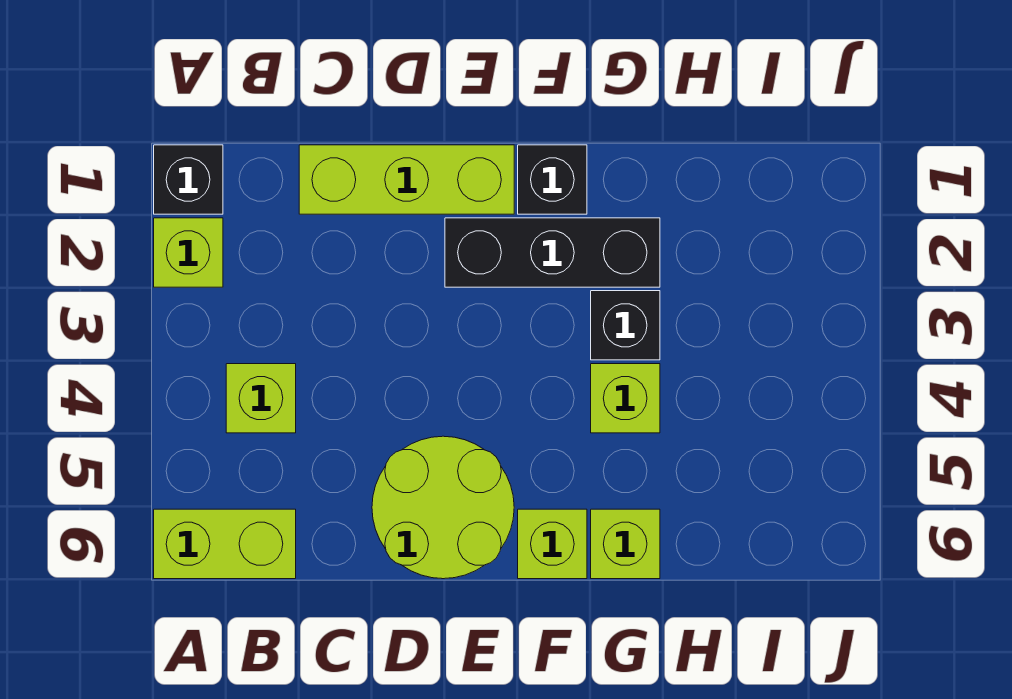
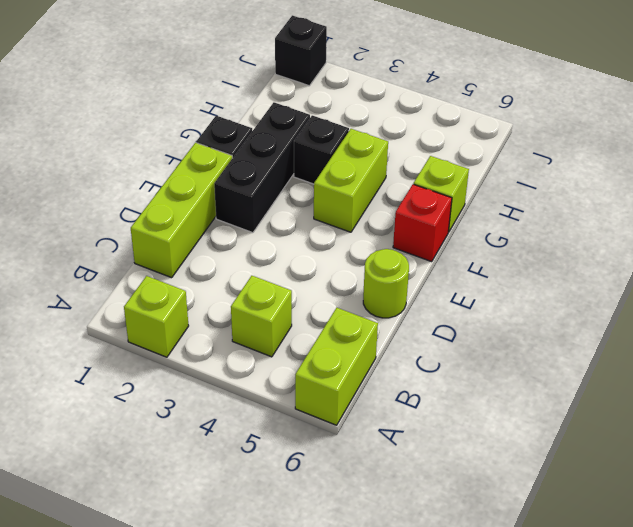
black 1x1 brick [154,145,223,214] -> black 1x1 brick moved to [275,15,327,86]
lime 2x2 round brick [372,436,514,579] -> lime 1x1 round brick [363,249,409,318]
lime 1x1 brick [518,509,587,579] -> red 1x1 brick [393,184,452,262]
lime 1x1 brick [591,364,660,433] -> lime 1x2 brick [314,129,388,232]

